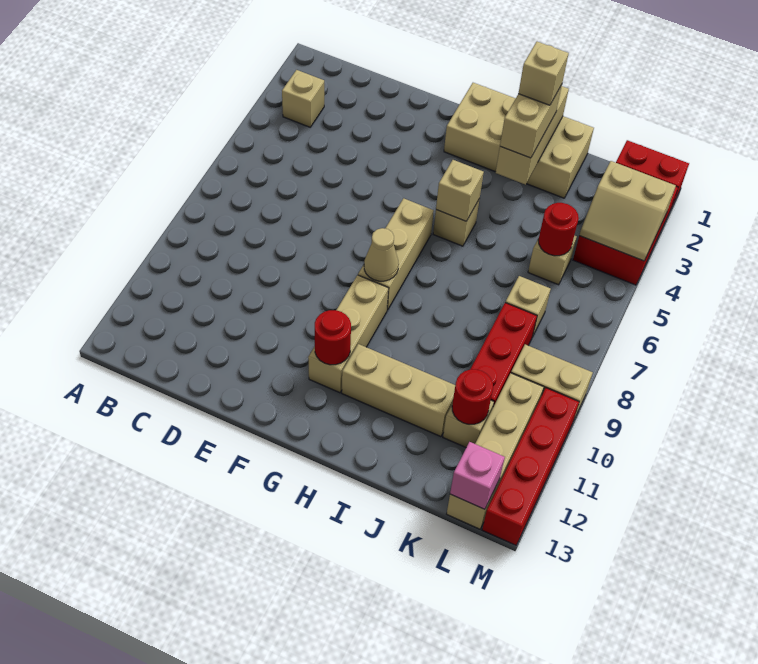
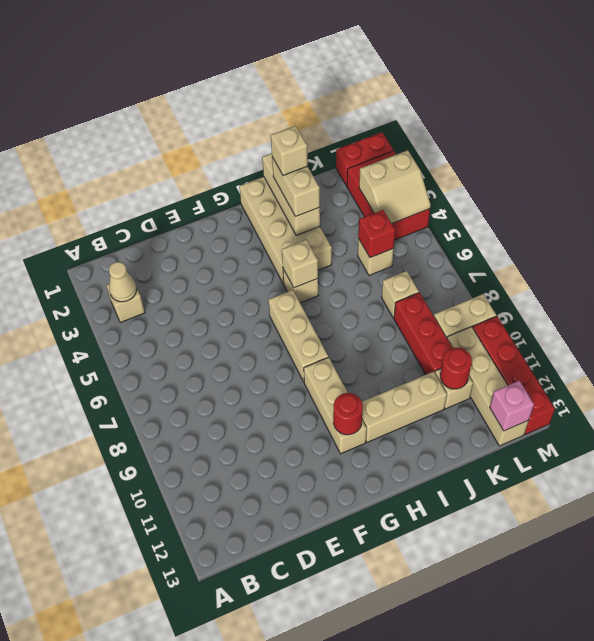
tan 2x4 brick [444,83,594,198] -> tan 2x4 brick turned to [239,177,332,284]
tan 1x1 cone [364,228,399,281] -> tan 1x1 cone moved to [109,262,137,302]
red 1x1 round brick [538,203,579,256] -> red 1x1 brick [358,210,395,258]

